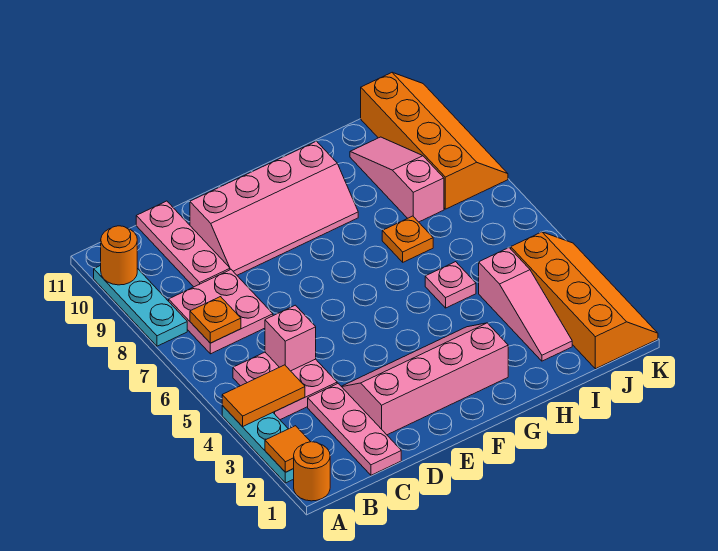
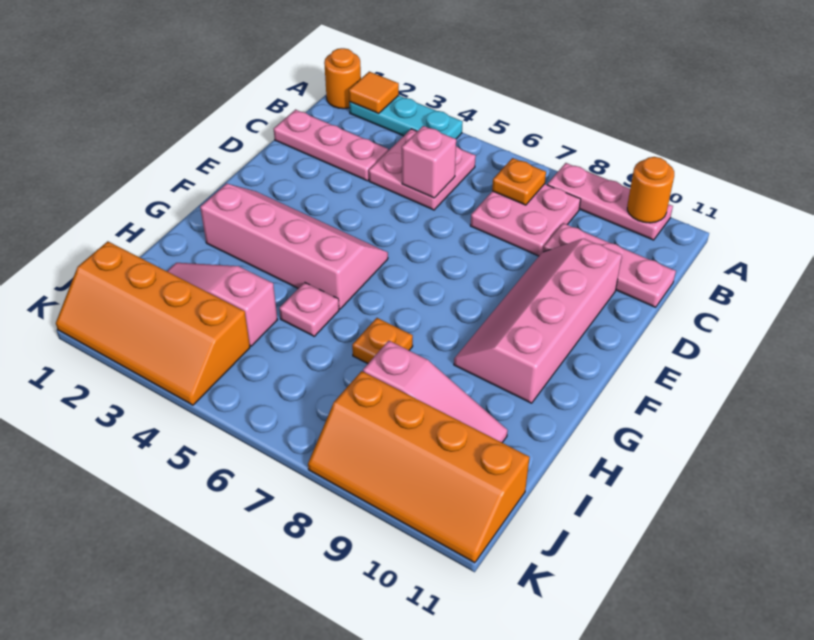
orange 1x2 tile [222,365,305,427] -> none
cyan 1x3 plate [94,265,187,346] -> pink 1x3 plate [547,163,673,240]
pink 2x4 slope [341,323,508,435] -> pink 2x4 slope turned to [200,184,388,309]

